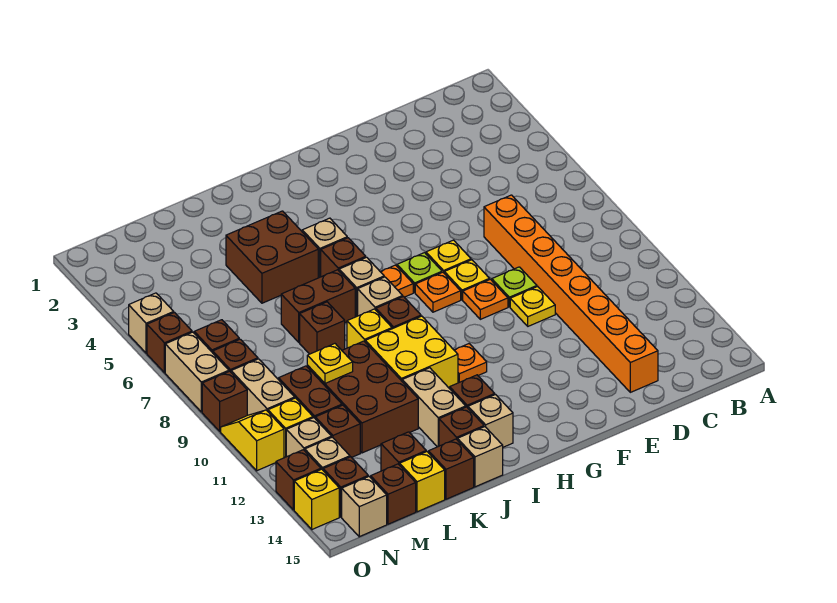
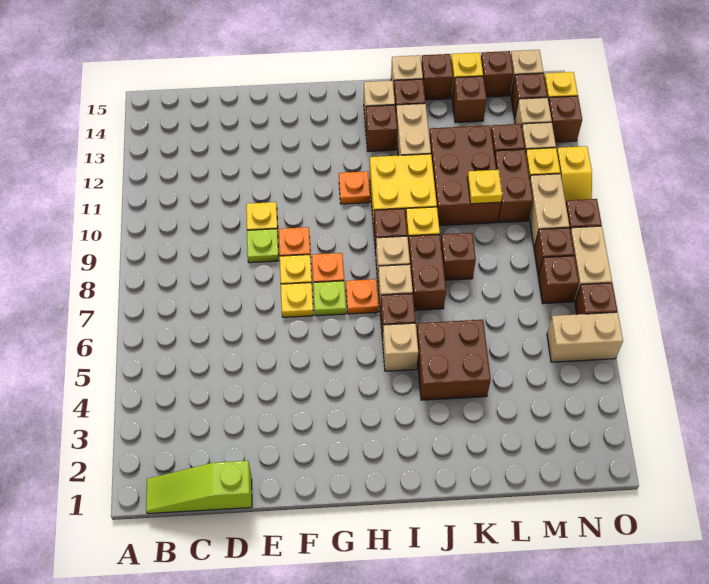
none -> lime 1x3 slope [146,461,252,514]
orange 1x8 brick [484,195,658,392] -> none
brown 1x2 brick [281,270,355,342] -> brown 1x2 brick turned to [408,235,446,310]
tan 1x1 brick [129,293,174,353] -> tan 1x2 brick [547,312,623,362]

